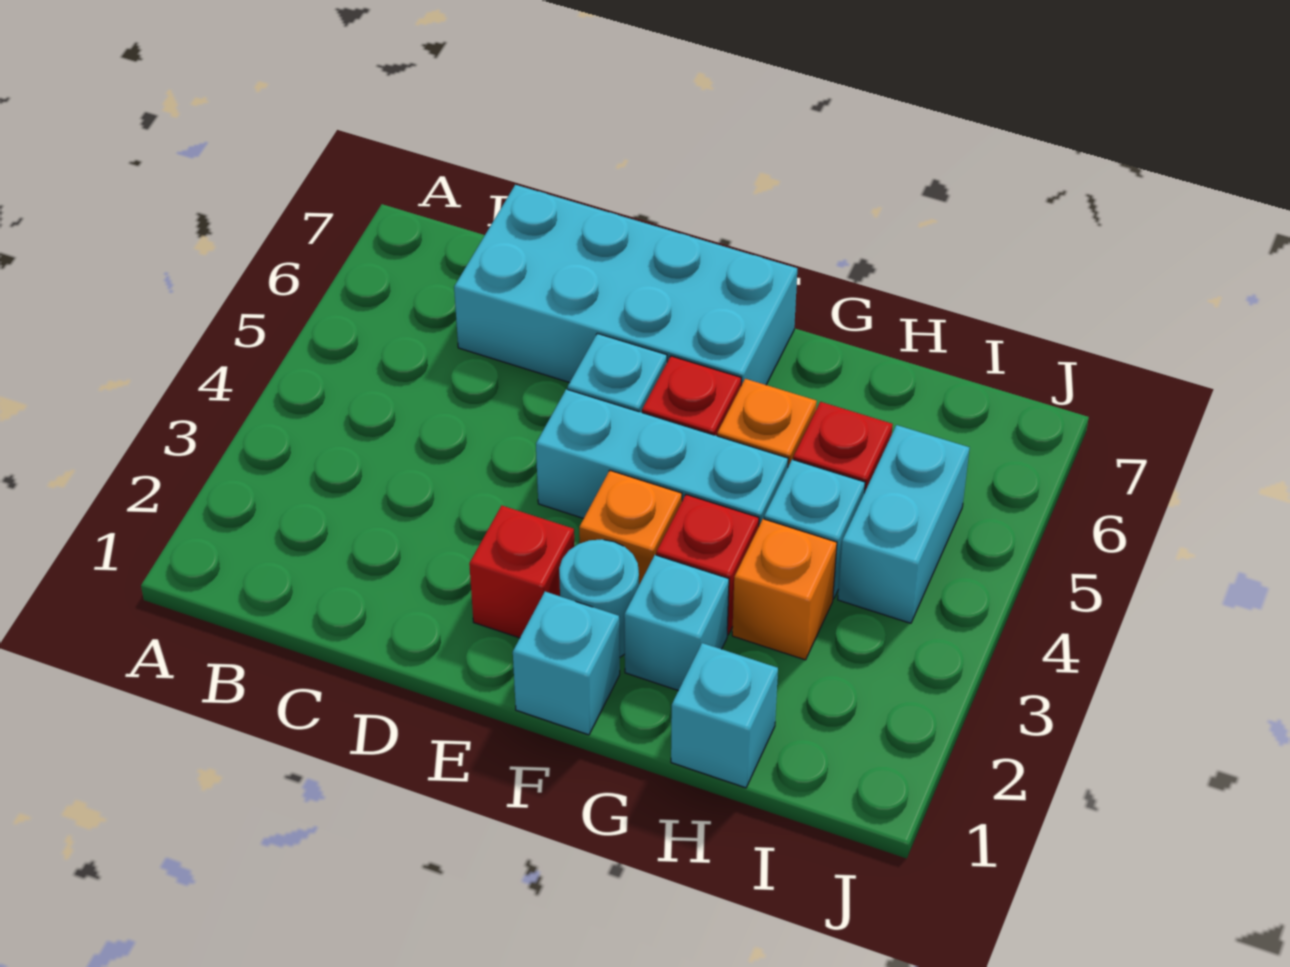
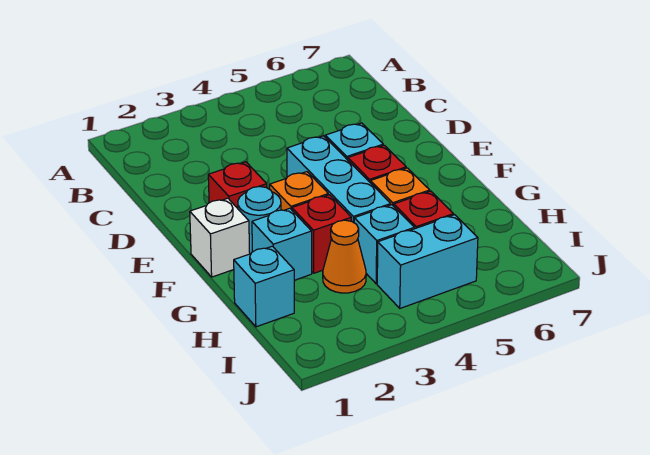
cyan 2x4 brick [454,185,797,385] -> none
cyan 1x1 brick [513,592,620,735] -> white 1x1 brick [190,198,250,277]
orange 1x1 brick [732,519,837,660] -> orange 1x1 cone [323,220,366,293]

